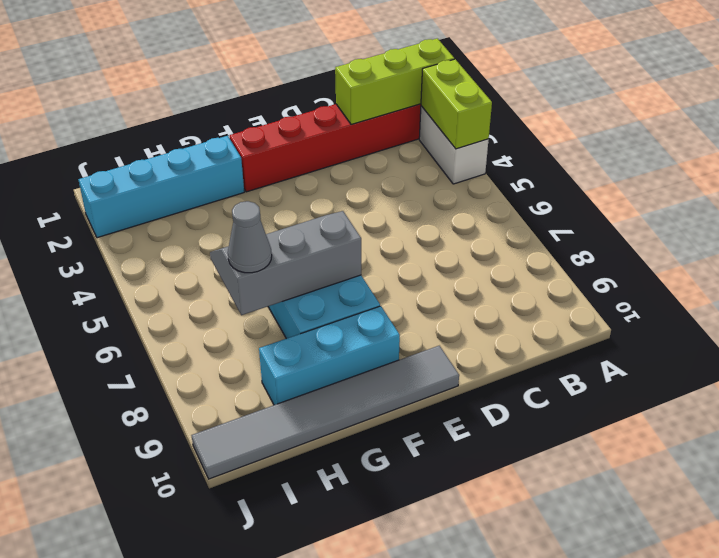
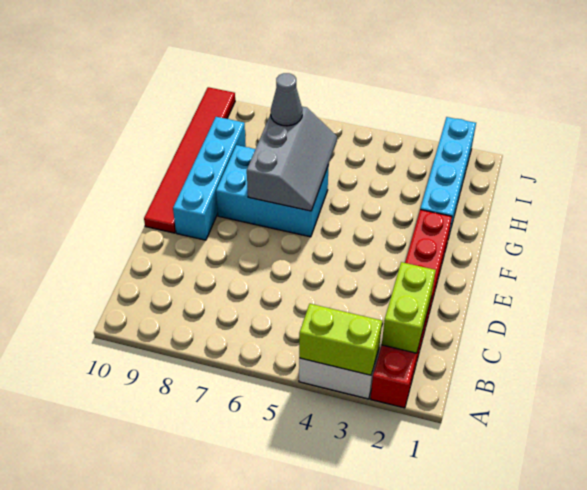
lime 1x3 brick [335,38,454,125] -> lime 1x2 brick [382,262,436,353]
grey 1x6 tile [191,346,459,479] -> red 1x6 tile [144,87,235,233]
cyan 1x3 brick [259,306,400,405] -> cyan 1x4 brick [173,117,246,240]

